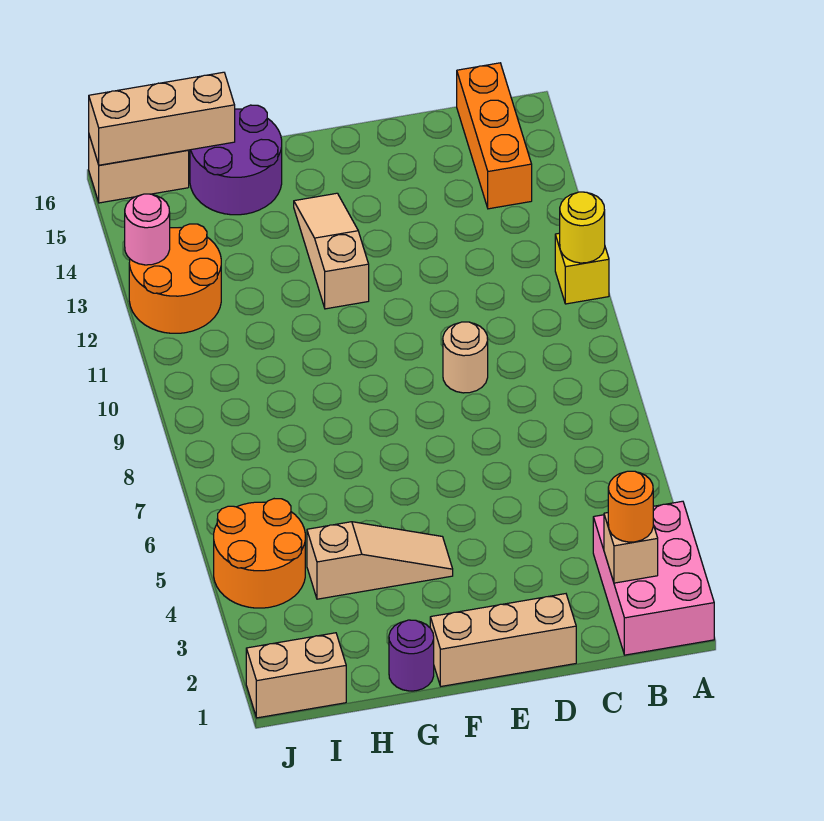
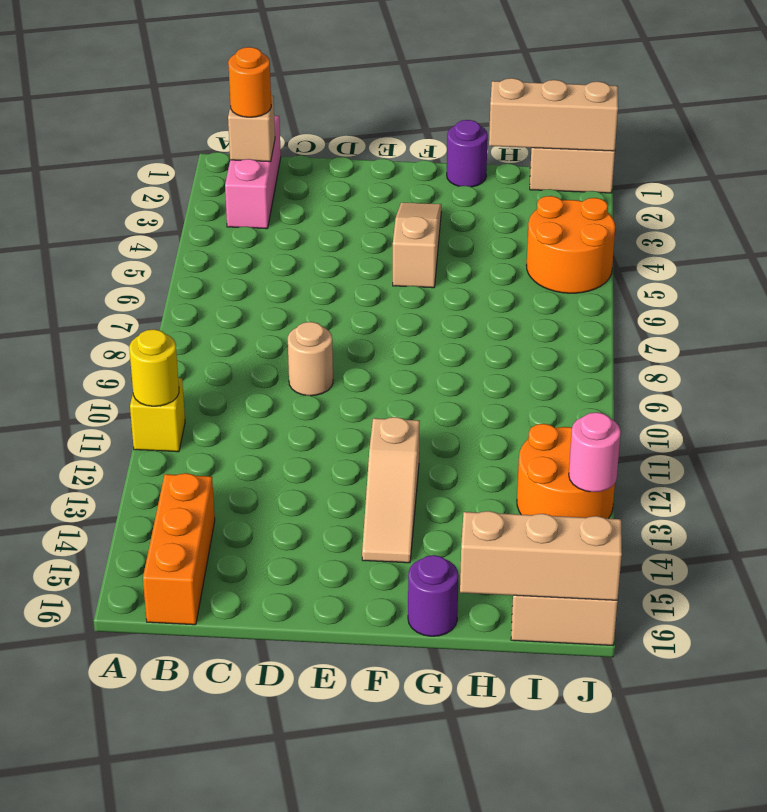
pink 2x3 brick [593,501,714,655] -> pink 1x3 brick [225,116,281,229]
tan 1x3 brick [430,594,576,686] -> tan 1x3 brick moved to [489,78,618,151]
tan 1x3 slope [307,522,453,599] -> tan 1x3 slope turned to [393,203,441,288]
purple 2x2 round brick [190,105,282,215] -> purple 1x1 round brick [408,555,459,636]

